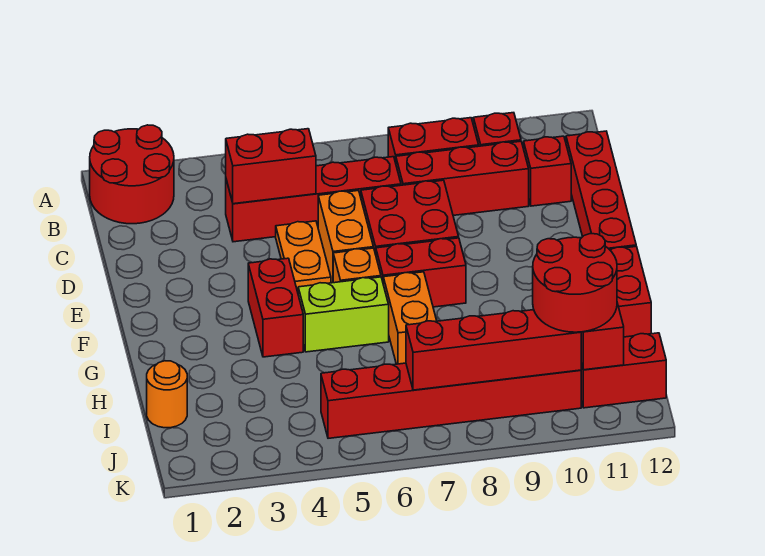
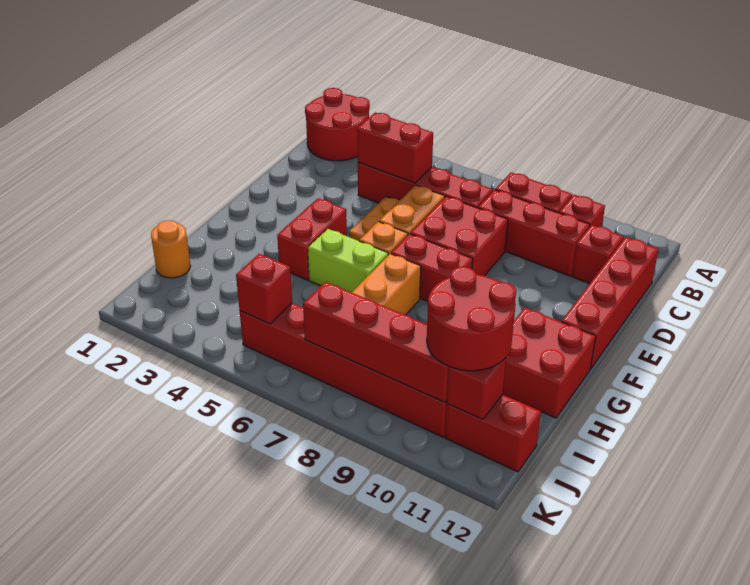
none -> red 1x1 brick [236,254,292,324]

